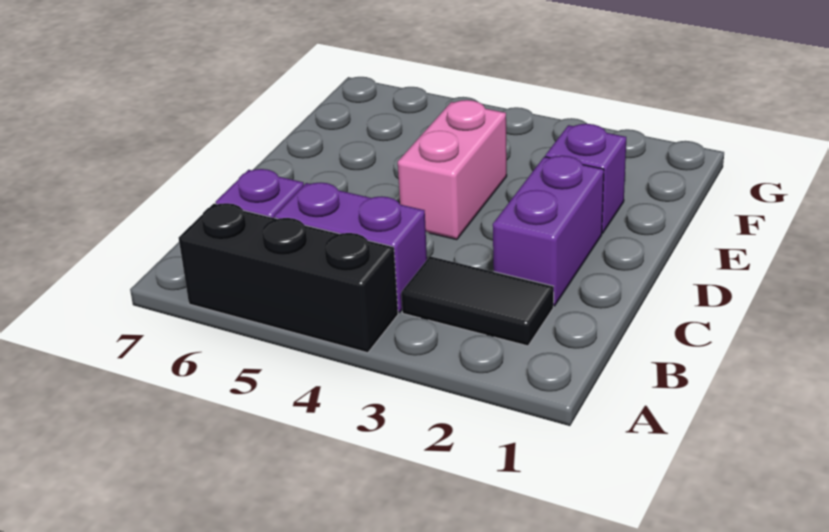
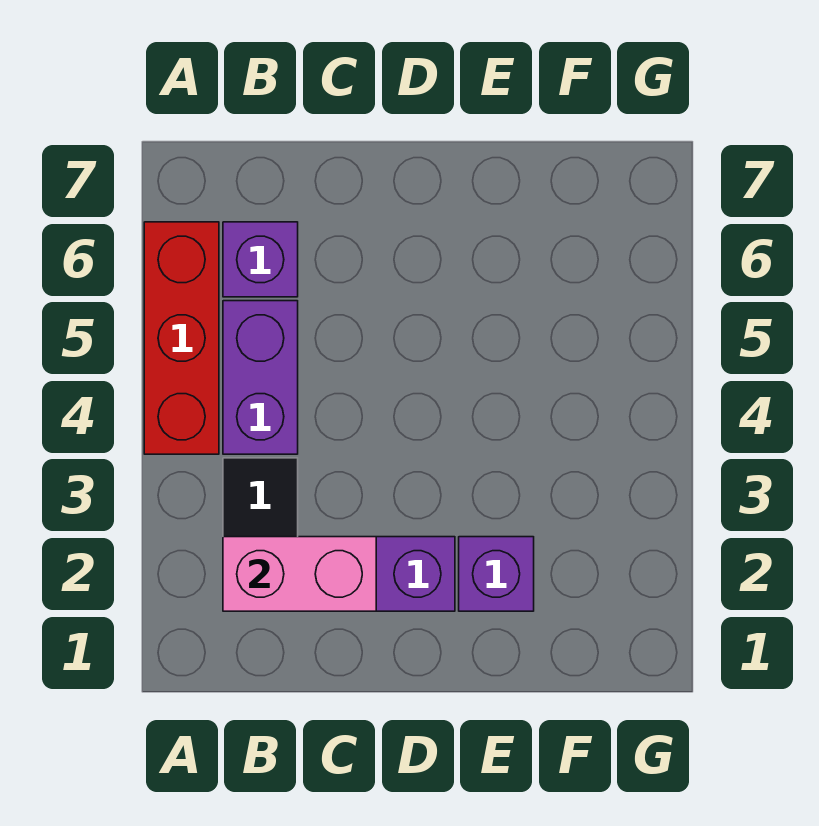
black 1x3 brick [179,203,398,353] -> red 1x3 brick [144,222,219,454]
pink 1x2 brick [398,100,507,240] -> pink 1x2 brick moved to [223,537,376,611]

